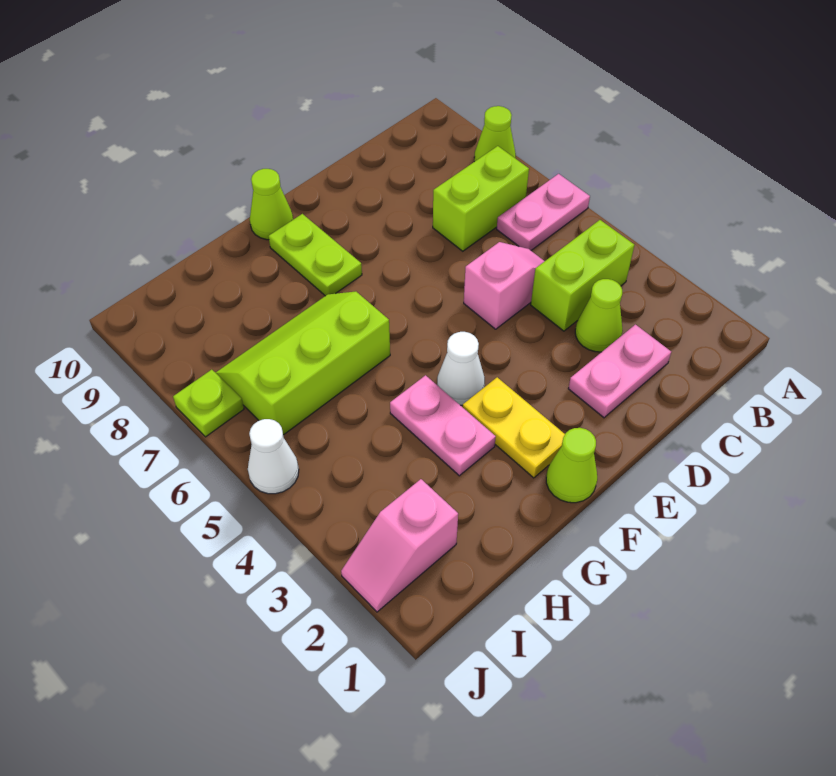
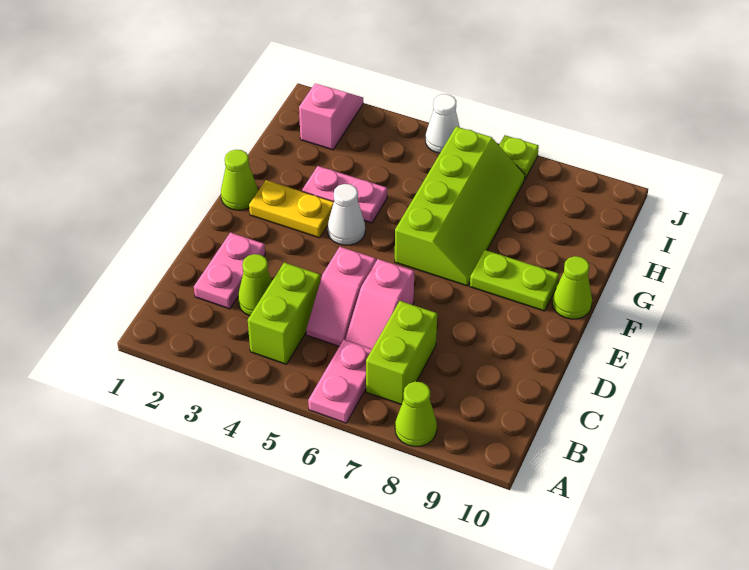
none -> pink 1x2 slope [345,259,414,349]
lime 2x3 slope [216,292,390,435] -> lime 2x4 slope [395,127,525,286]

